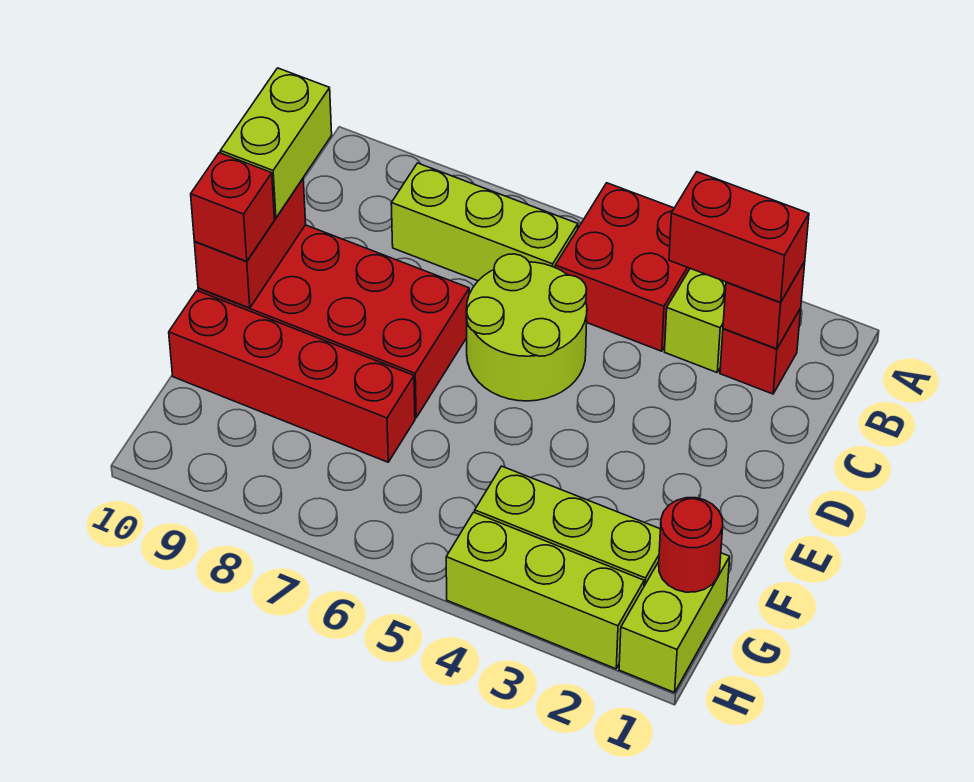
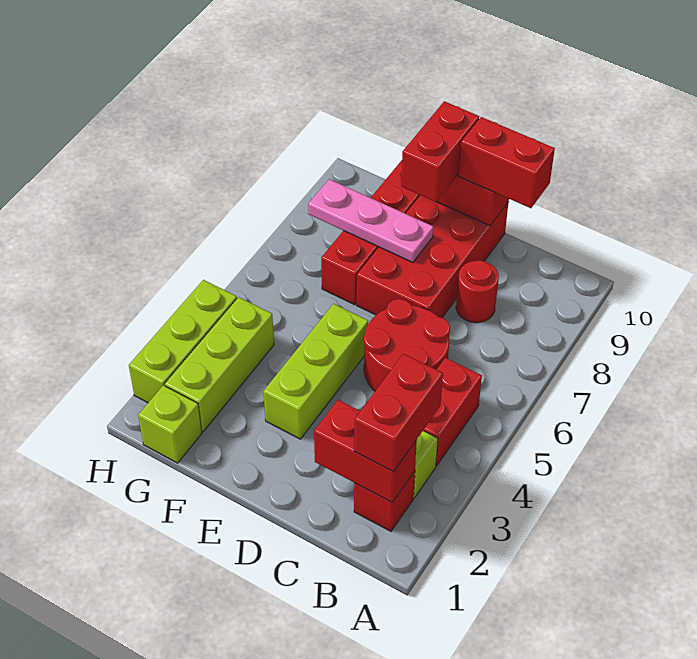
red 2x2 brick [555,183,690,351] -> red 1x2 brick [423,358,482,466]
red 1x1 brick [723,262,805,349] -> red 1x2 brick [314,400,417,502]
lime 1x3 brick [391,163,578,281] -> lime 1x3 brick moved to [263,304,368,439]
lime 2x2 round brick [466,254,587,401] -> red 2x2 round brick [364,299,450,391]
lime 1x2 brick [220,68,332,218] -> red 1x2 brick [459,117,555,208]
none -> pink 1x3 plate [308,179,433,263]
red 1x1 brick [191,153,275,261] -> red 1x2 brick [401,101,479,202]
lime 1x2 brick [619,553,730,693] -> lime 1x1 brick [138,385,202,463]
red 1x1 round brick [659,498,723,592] -> red 1x1 round brick moved to [456,260,499,323]

